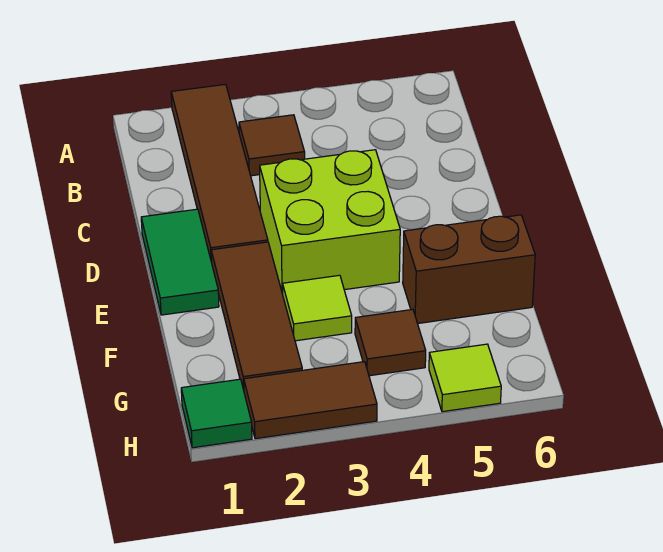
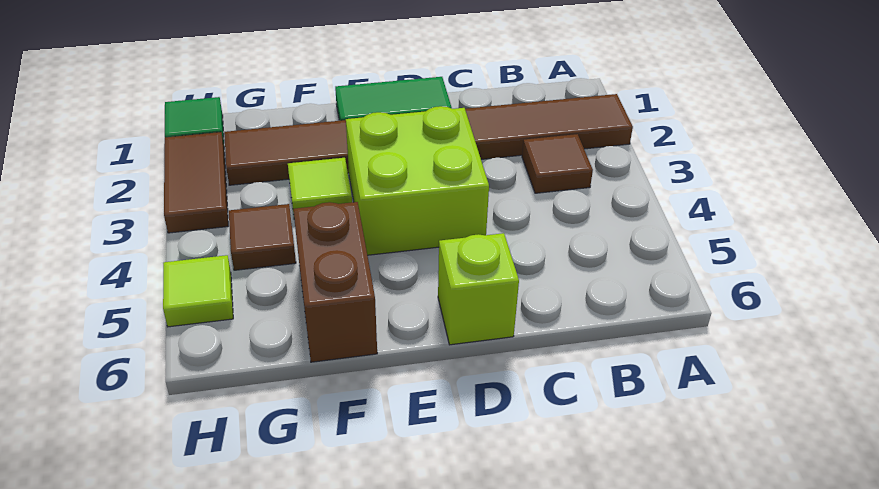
none -> lime 1x1 brick [438,233,519,345]

